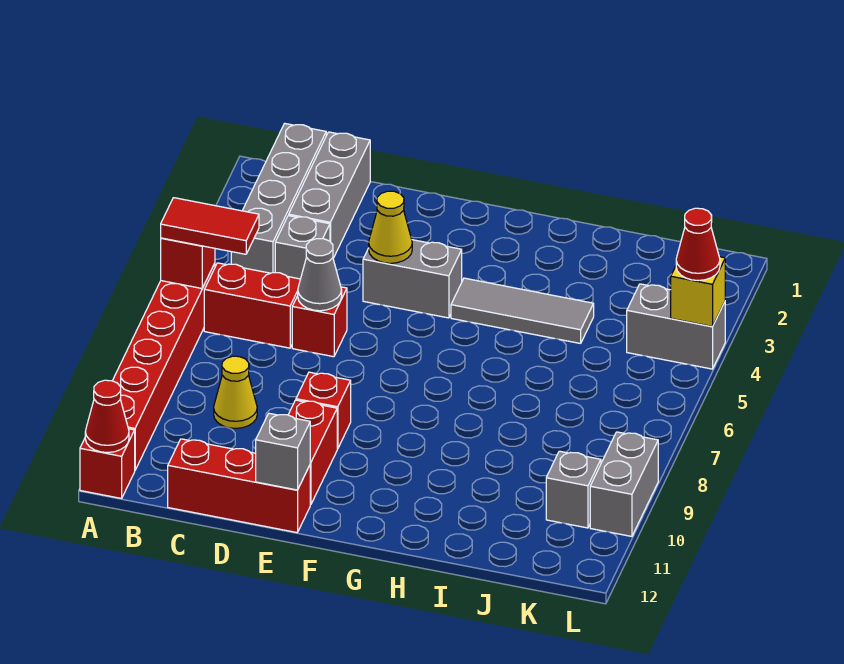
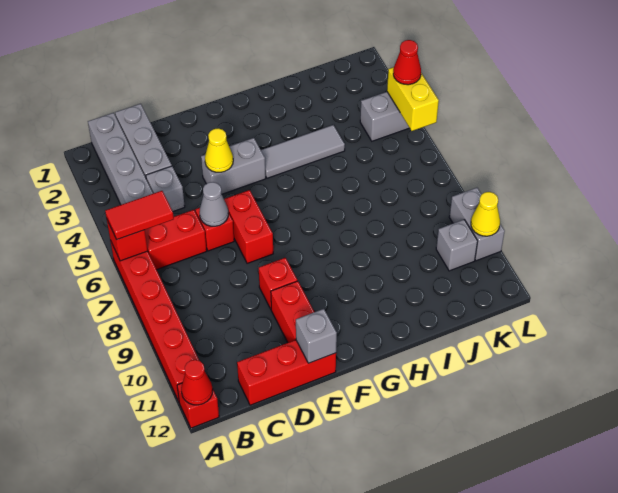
yellow 1x1 cone [214,356,257,428] -> yellow 1x1 cone moved to [471,192,500,236]
none -> red 1x2 brick [224,190,273,263]
yellow 1x1 brick [671,257,725,327] -> yellow 1x2 brick [387,67,439,131]

